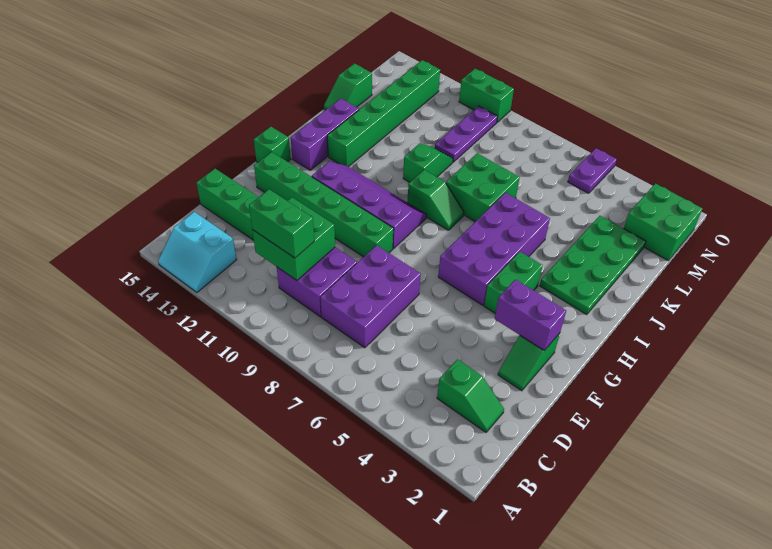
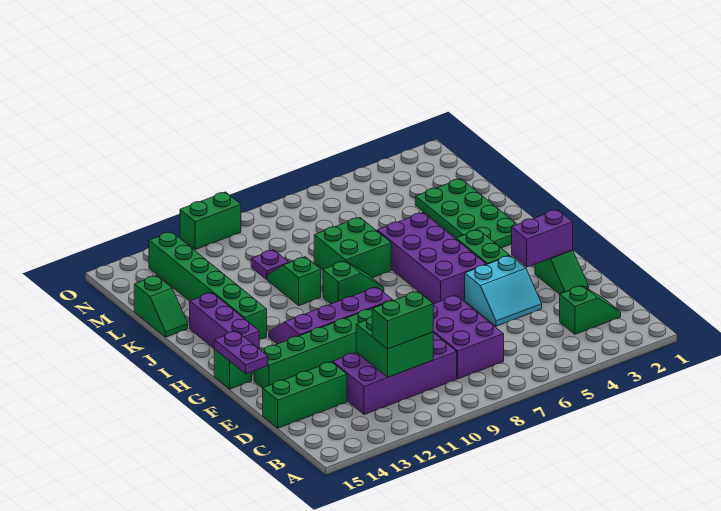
cyan 2x2 slope [158,212,237,292] -> cyan 2x2 slope moved to [465,256,542,326]
purple 2x2 brick [277,247,357,317] -> purple 2x4 brick [333,333,457,415]
purple 1x3 plate [435,106,498,162] -> purple 1x1 plate [251,250,289,279]
green 2x2 brick [624,183,703,261] -> none
purple 1x2 plate [568,148,617,193] -> purple 1x2 plate moved to [214,331,268,374]

